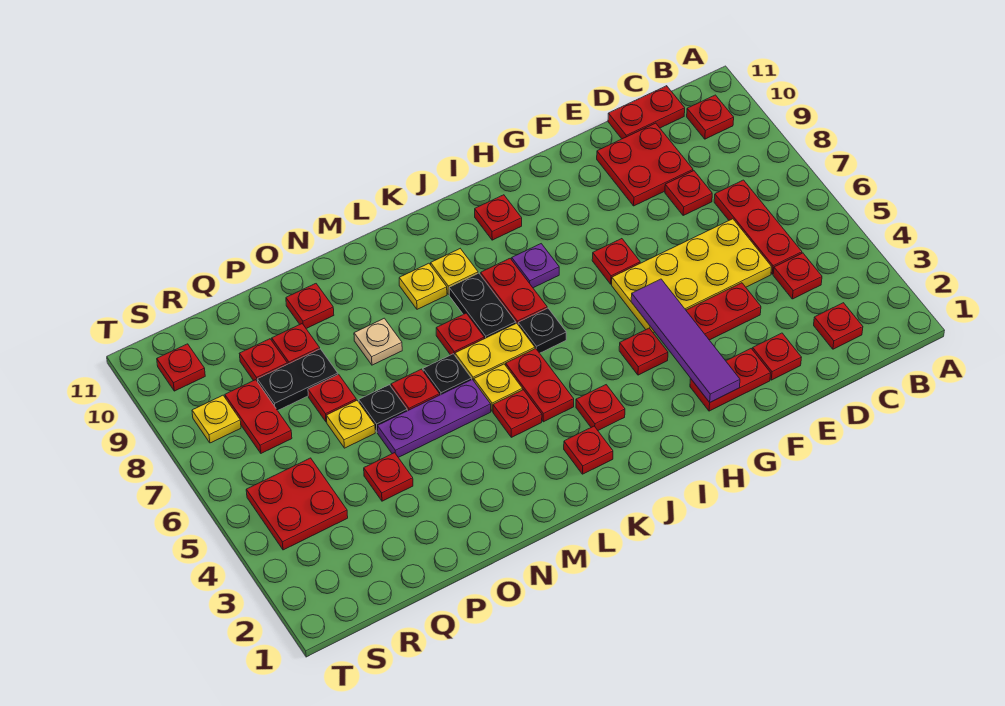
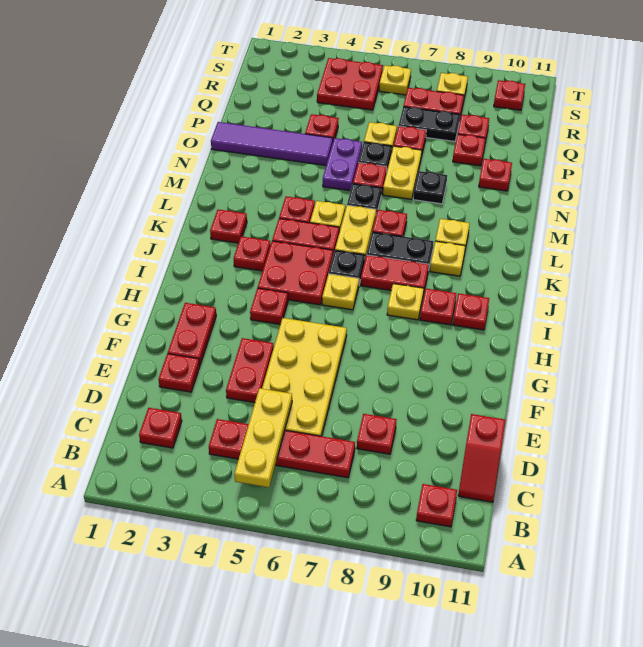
none -> yellow 1x3 plate [234,388,292,487]
red 1x2 plate [608,86,685,139] -> red 1x2 slope [458,414,506,502]
red 2x2 plate [597,123,693,206] -> red 2x2 plate moved to [258,241,333,305]
purple 1x4 tile [631,279,740,402] -> purple 1x4 tile moved to [211,122,333,165]
red 1x1 plate [592,239,640,284] -> red 1x1 plate moved to [420,289,456,325]
none -> yellow 1x1 plate [322,274,359,310]
purple 1x1 plate [512,244,559,288] -> yellow 1x1 plate [387,284,424,320]
purple 1x3 plate [378,380,491,457] -> purple 1x2 plate [323,138,362,191]
none -> yellow 1x2 plate [383,146,422,199]
tan 1x1 plate [354,318,402,365] -> black 1x1 plate [413,171,447,204]
black 1x2 plate [257,349,338,411] -> black 1x2 plate turned to [399,107,460,141]
none -> yellow 1x1 plate [379,65,411,95]

